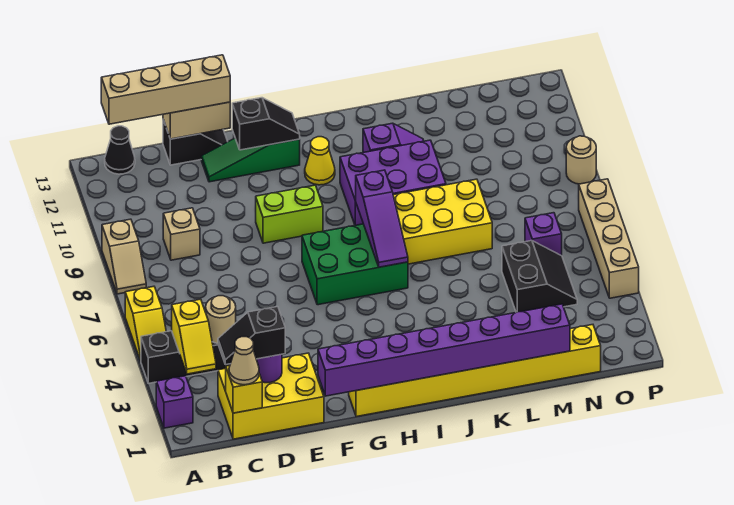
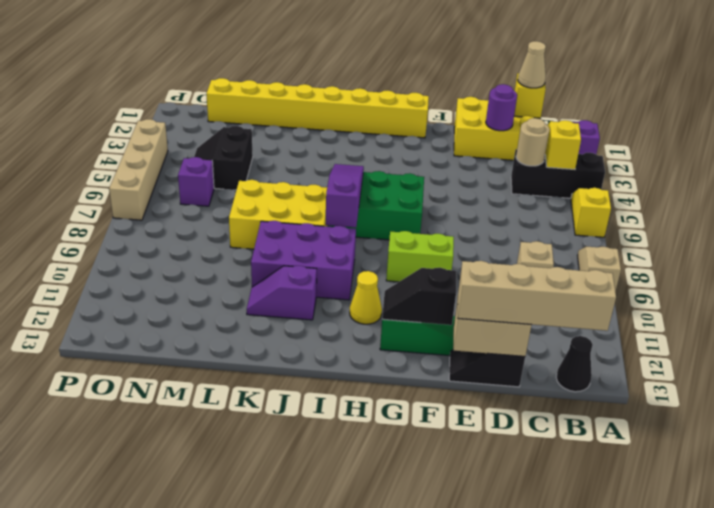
black 1x2 slope [218,307,285,365] -> none
purple 1x8 brick [318,304,570,396] -> none
tan 1x1 round brick [566,136,596,184] -> none

